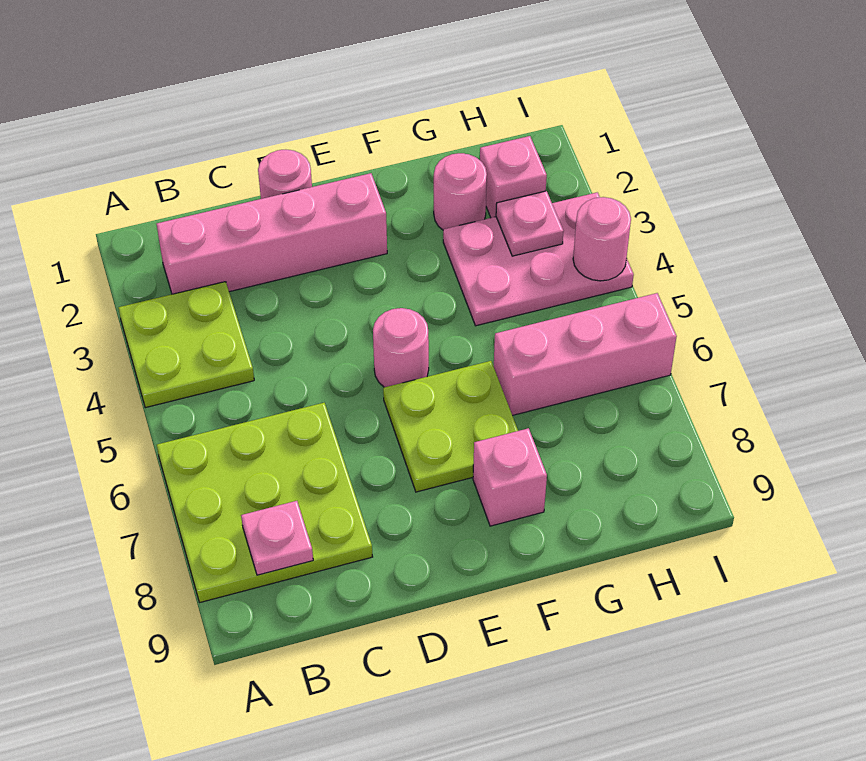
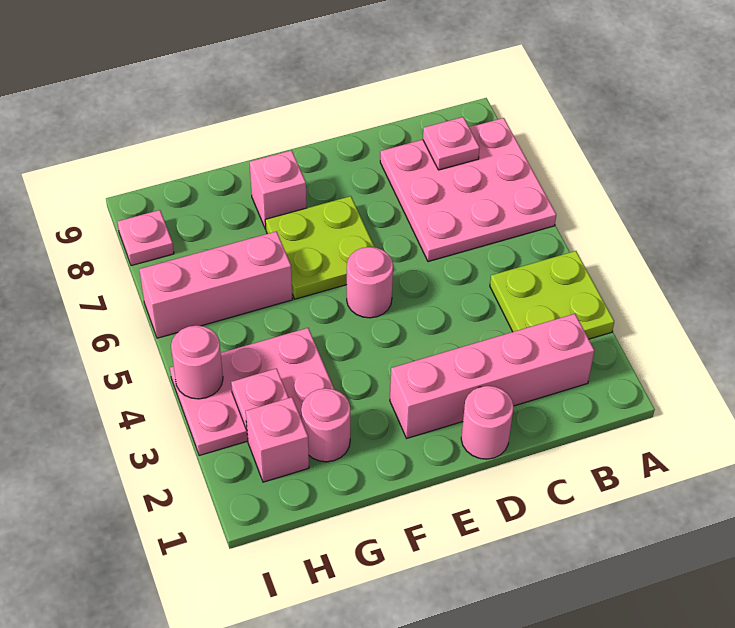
lime 3x3 plate [157,403,373,602] -> pink 3x3 plate [380,118,556,262]
none -> pink 1x1 plate [118,210,174,266]

